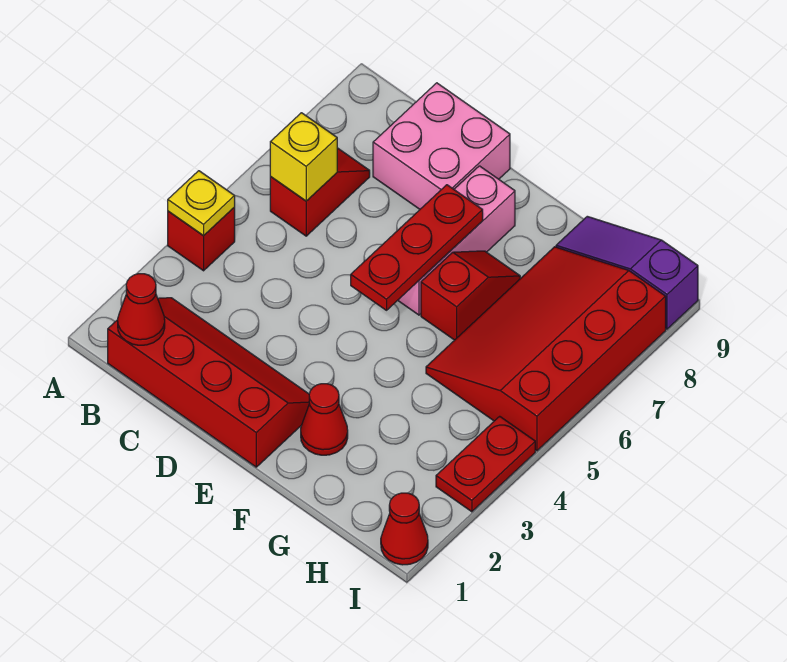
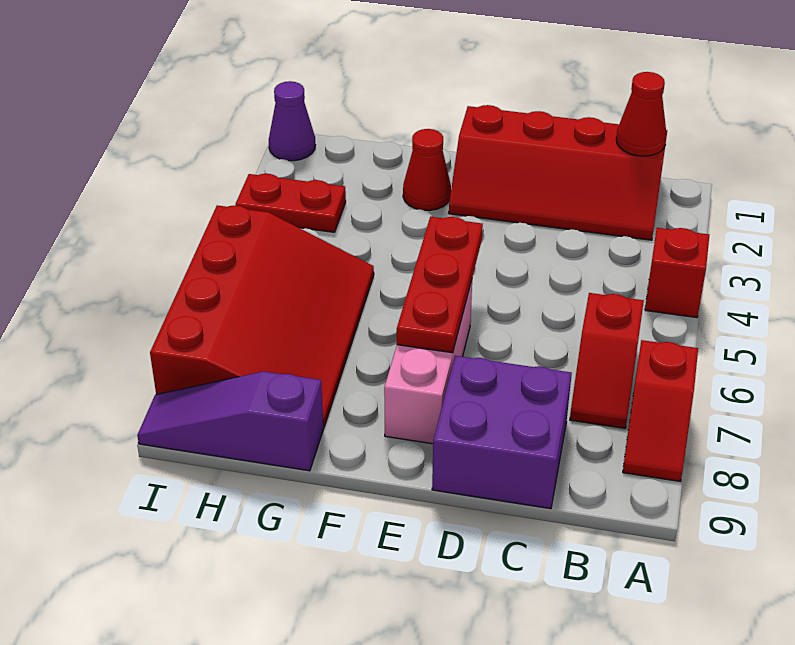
yellow 1x1 plate [168,171,235,236] -> none
yellow 1x1 brick [270,113,337,201] -> none
pink 2x2 brick [373,83,510,209] -> purple 2x2 brick [432,356,572,509]
red 1x2 slope [421,251,520,340] -> red 1x2 slope moved to [623,340,698,482]
purple 1x3 slope [556,216,698,329] -> purple 1x3 slope turned to [137,371,324,471]
red 1x1 cone [381,493,428,565] -> purple 1x1 cone [269,81,315,161]
red 1x2 plate [436,416,535,512] -> red 1x2 plate turned to [235,174,346,232]

